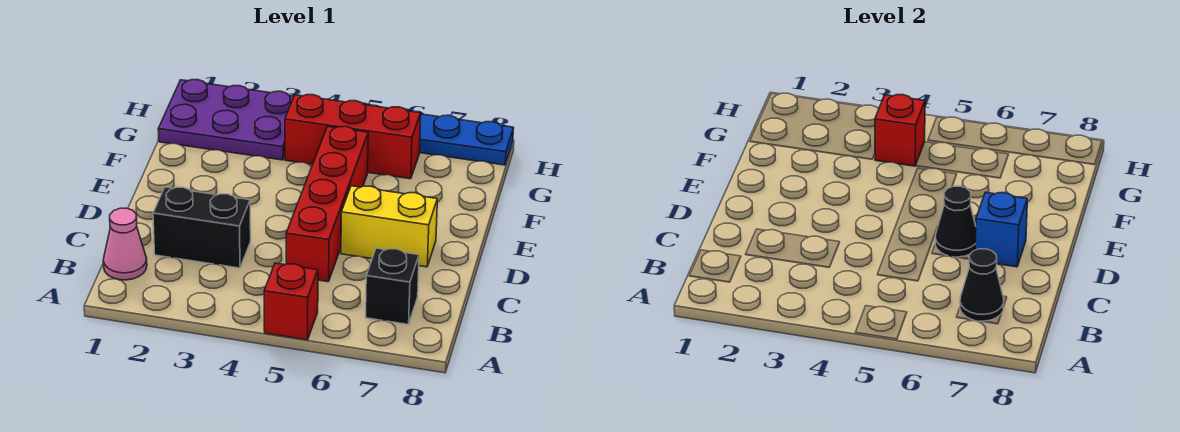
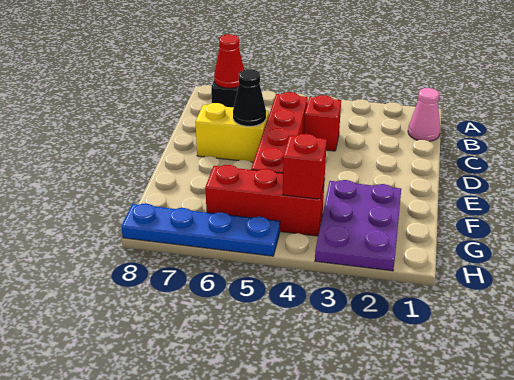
red 1x1 brick [264,263,318,340] -> red 1x1 brick moved to [304,95,341,151]
black 1x1 cone [960,249,1004,321] -> red 1x1 cone [214,34,244,88]
black 1x2 brick [153,187,251,268] -> none
blue 1x1 brick [975,192,1027,267] -> none
purple 2x3 plate [158,80,294,160] -> purple 2x3 plate turned to [315,180,401,271]

